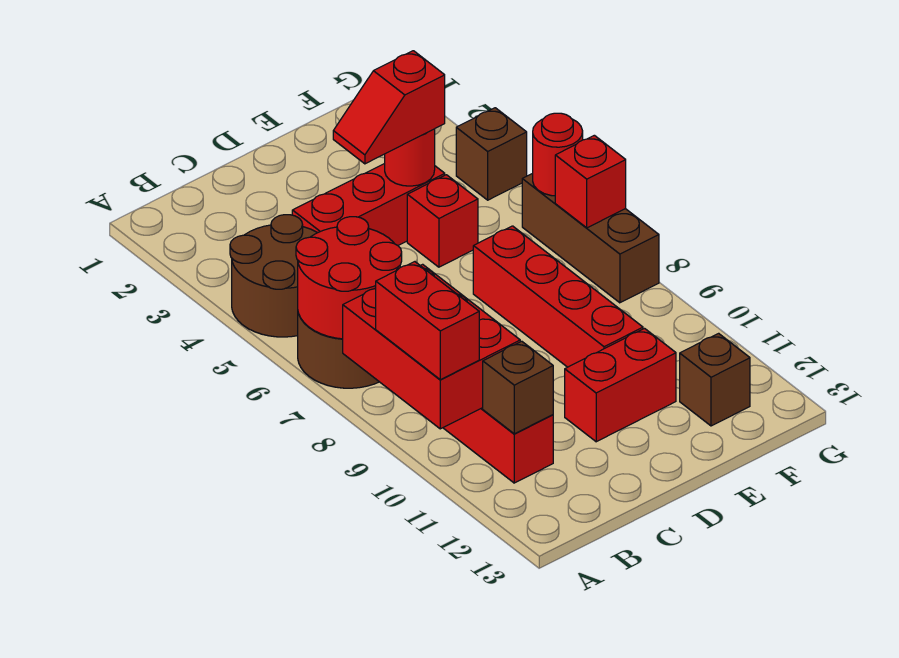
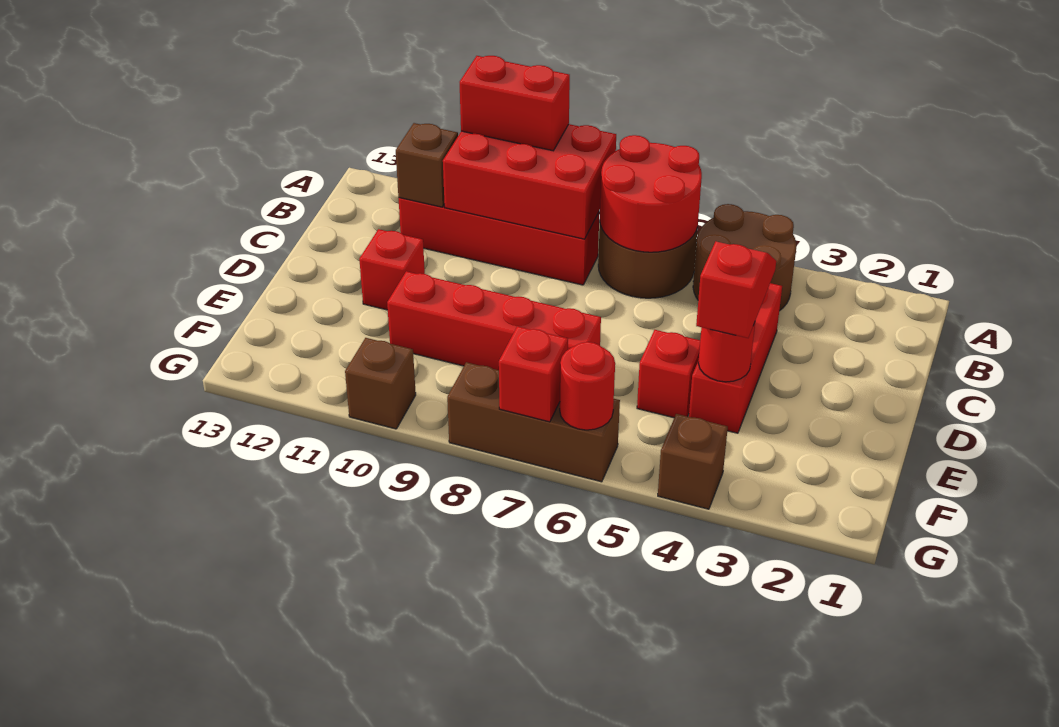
red 1x2 brick [565,329,676,442] -> red 1x1 brick [359,229,425,310]
brown 1x1 brick [680,333,750,426] -> brown 1x1 brick moved to [345,338,416,429]

